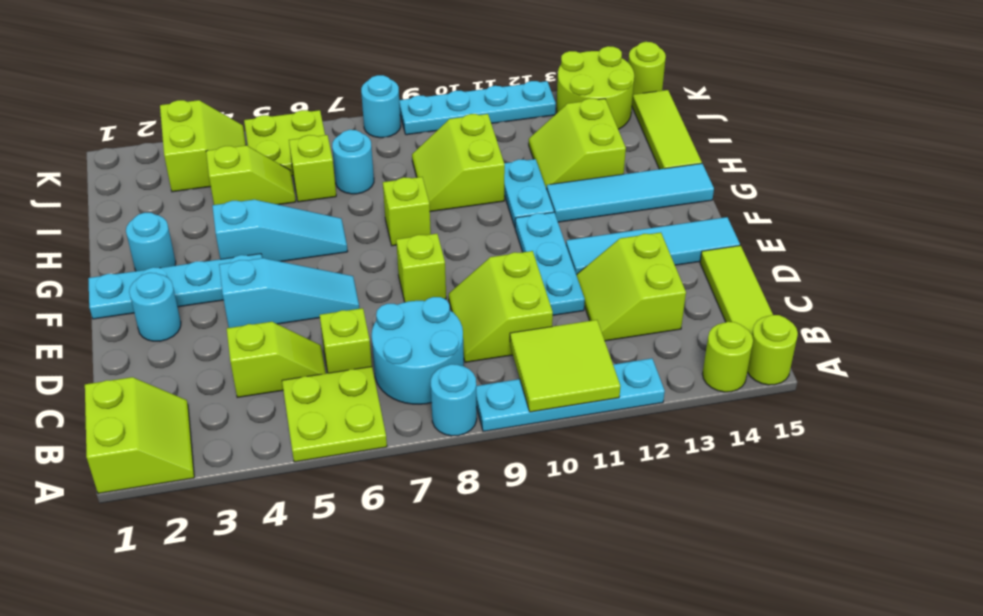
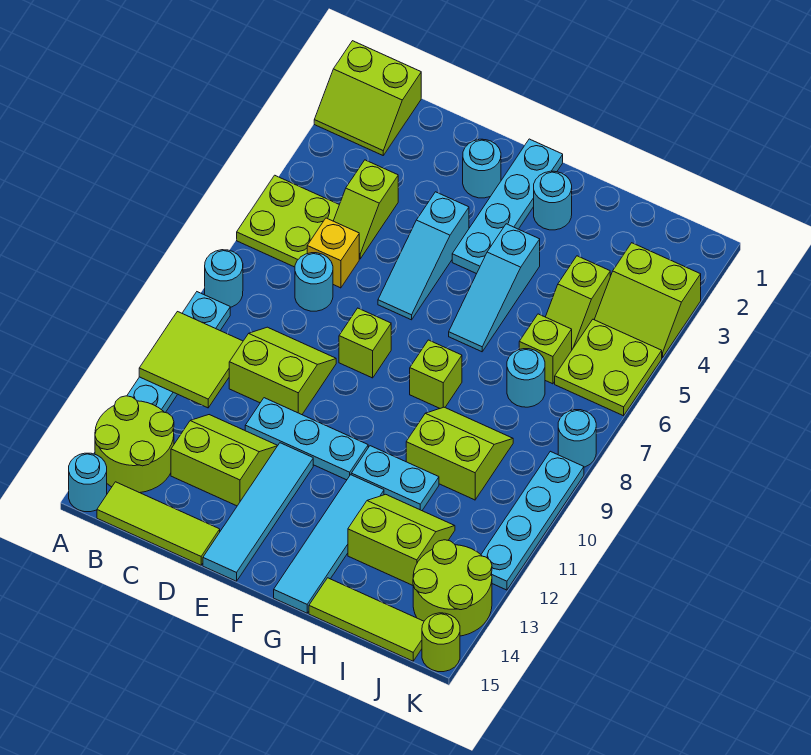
lime 1x1 round brick [702,322,753,392] -> lime 2x2 round brick [95,396,174,493]
lime 1x1 round brick [747,315,798,385] -> cyan 1x1 round brick [69,453,107,512]
cyan 2x2 round brick [372,297,464,404] -> cyan 1x1 round brick [295,253,333,311]
lime 1x1 brick [320,308,372,373] -> yellow 1x1 brick [307,218,359,288]

